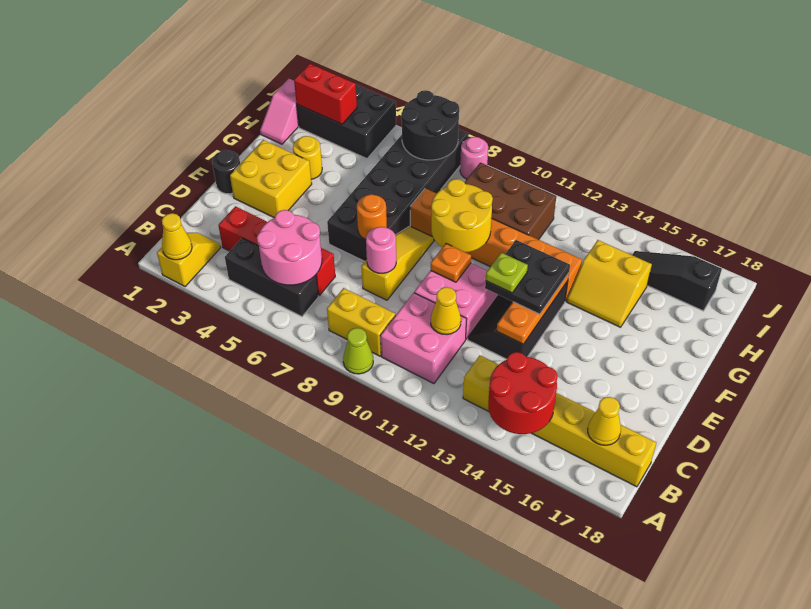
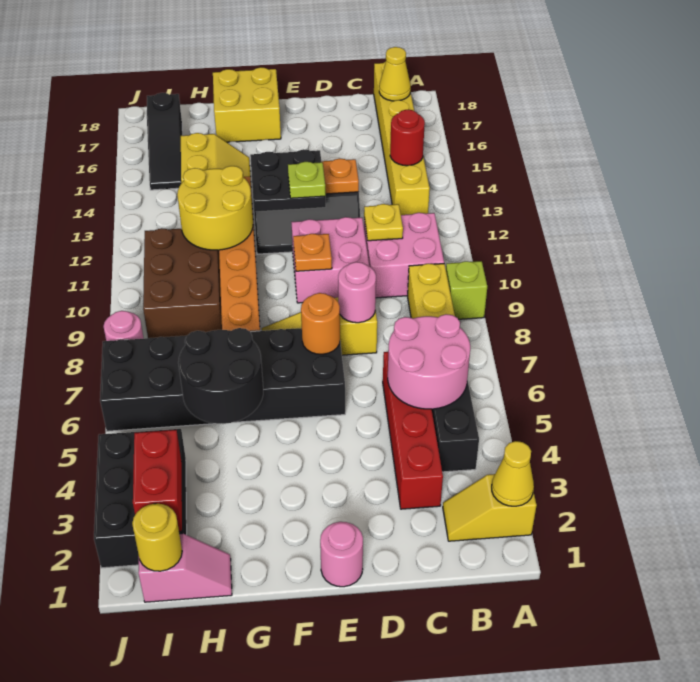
lime 1x1 cone [343,328,373,374] -> lime 1x1 brick [446,261,487,319]
red 2x2 round brick [488,352,558,434] -> red 1x1 round brick [390,110,425,166]
yellow 1x1 cone [431,287,461,335] -> yellow 1x1 plate [364,204,403,241]
black 1x1 round brick [212,150,240,194] -> pink 1x1 round brick [320,522,363,587]
yellow 2x2 brick [230,140,312,218] -> yellow 2x2 brick moved to [213,67,281,142]
yellow 2x2 round brick [431,179,493,253] -> yellow 2x2 round brick moved to [177,166,253,250]
yellow 1x1 round brick [293,136,322,179] -> yellow 1x1 round brick moved to [132,504,182,571]
black 2x2 round brick [401,90,459,160] -> black 2x2 round brick moved to [178,328,263,424]

